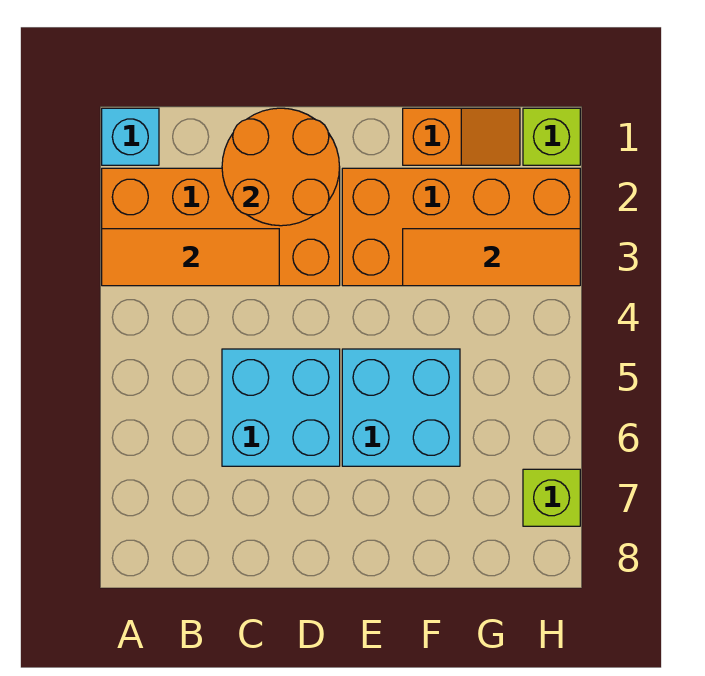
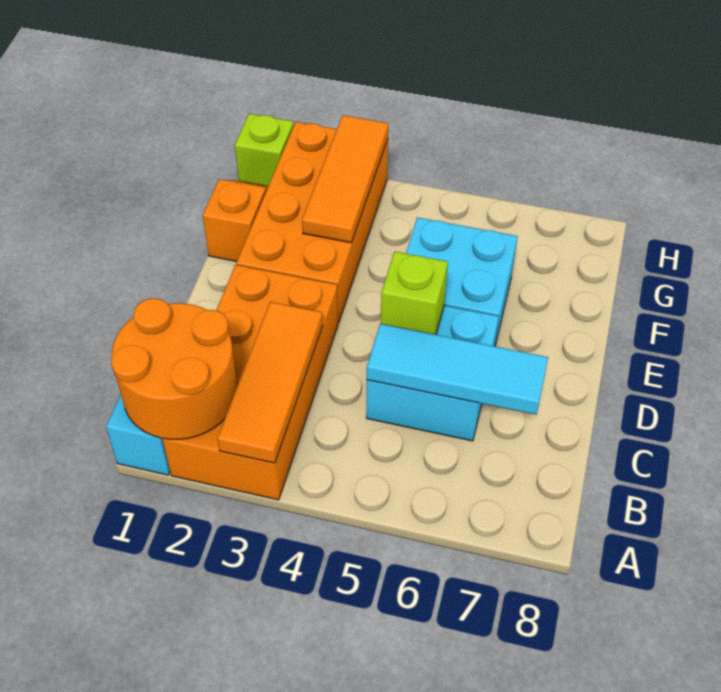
orange 2x2 round brick [222,108,340,226] -> orange 2x2 round brick moved to [111,298,237,439]
none -> cyan 1x3 tile [367,324,548,415]
lime 1x1 brick [523,469,580,526] -> lime 1x1 brick moved to [381,252,448,335]

